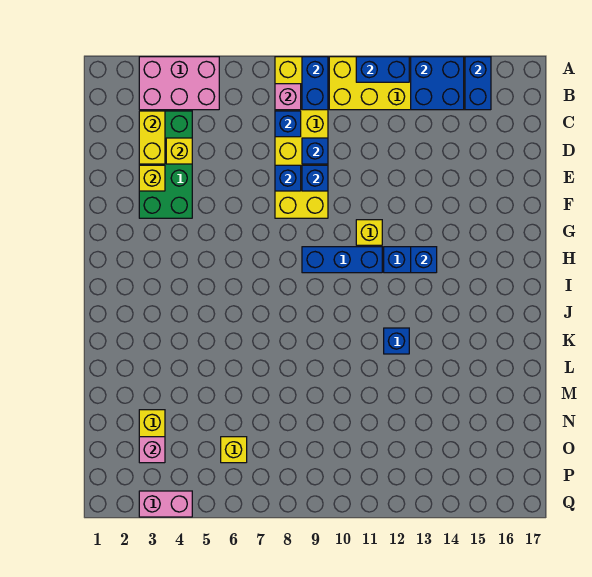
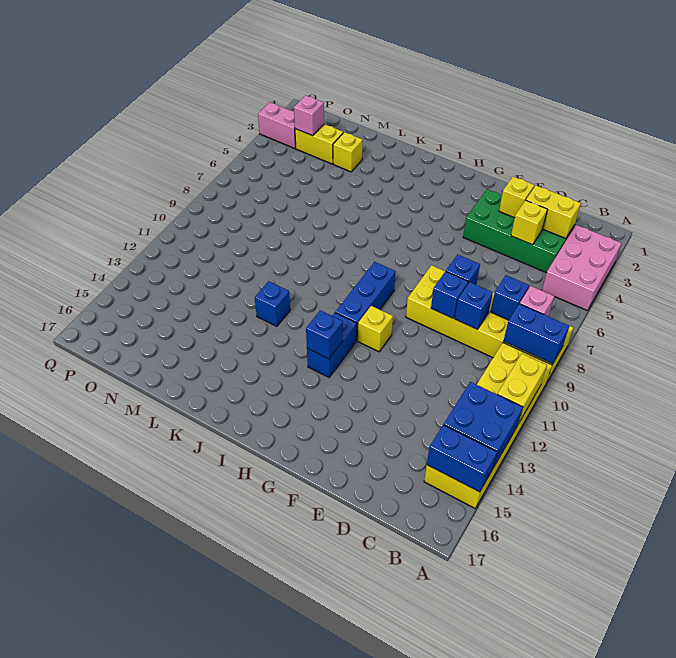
blue 1x2 brick [356,57,409,82] -> yellow 1x2 brick [497,354,547,424]
yellow 1x1 brick [221,437,247,463] -> yellow 1x1 brick moved to [333,132,363,172]
pink 1x2 brick [139,491,192,517] -> pink 1x2 brick turned to [258,102,296,148]

